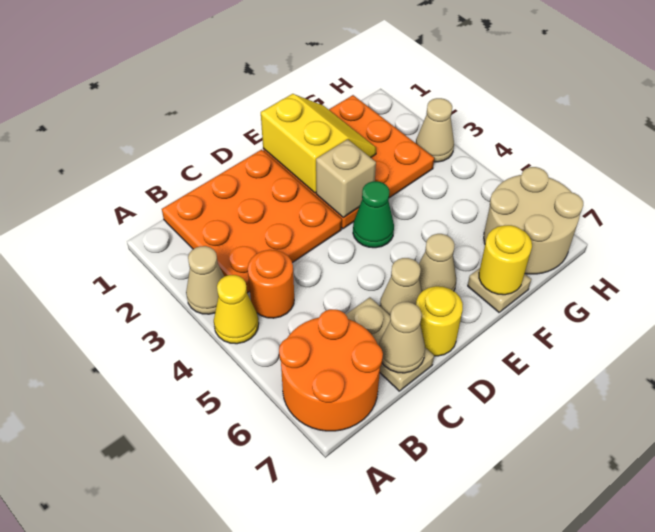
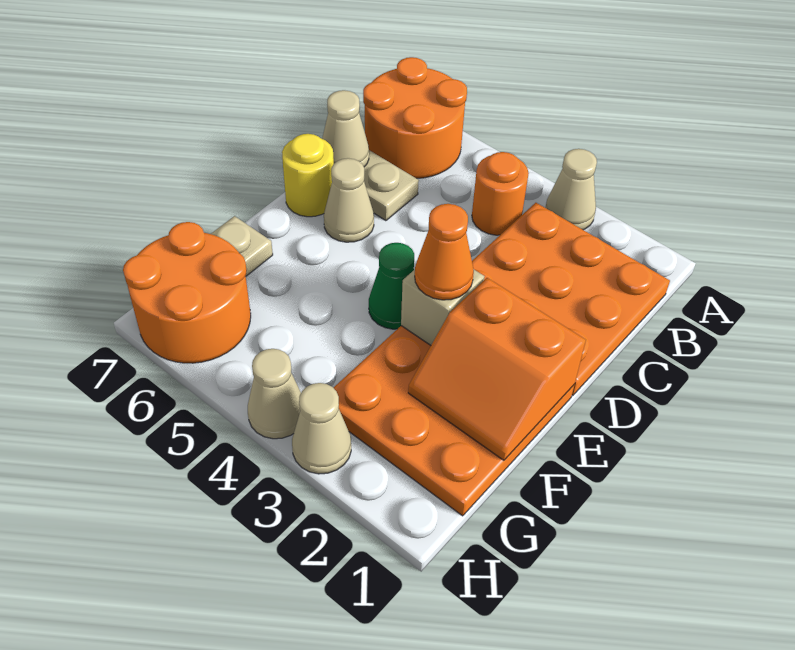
yellow 1x1 cone [214,275,259,344] -> none
yellow 2x2 slope [261,94,376,193] -> orange 2x2 slope [408,278,586,460]
none -> orange 1x1 cone [415,204,474,300]
tan 1x1 cone [419,234,456,291] -> tan 1x1 cone moved to [248,349,301,439]
yellow 1x1 round brick [479,225,532,295] -> none
tan 2x2 round brick [484,167,583,274] -> orange 2x2 round brick [123,222,251,363]

